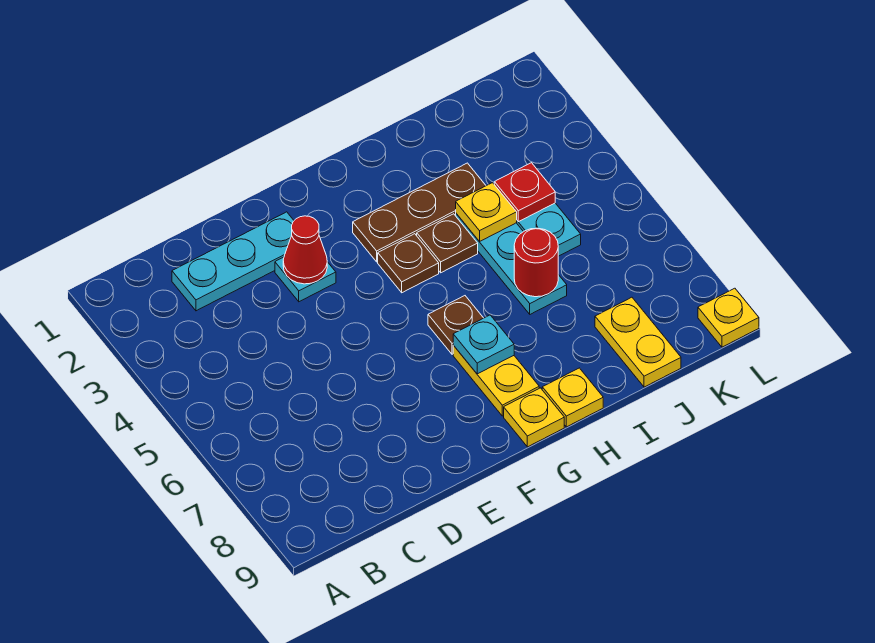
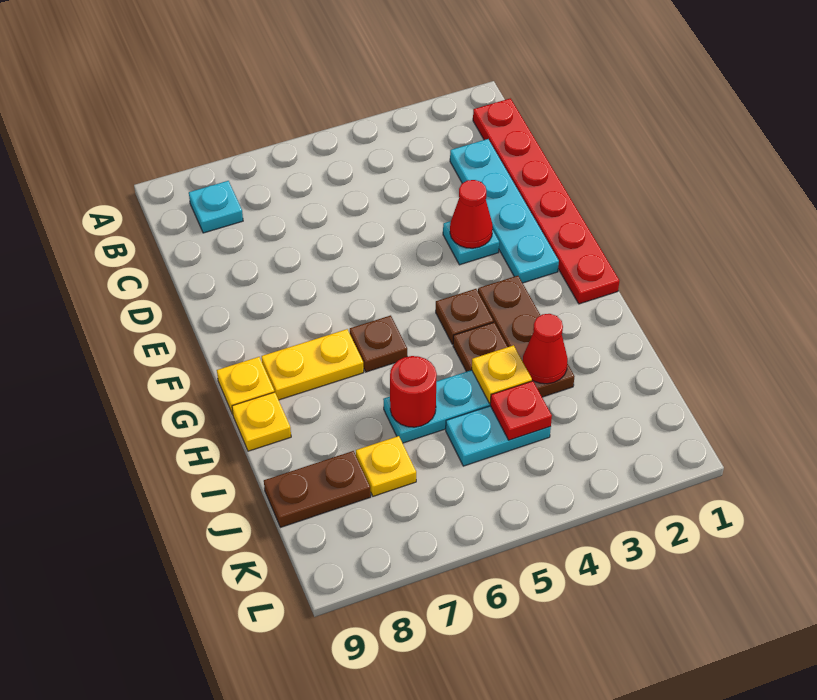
none -> red 1x6 plate [473,98,619,304]
cyan 1x3 plate [172,212,294,311] -> cyan 1x4 plate [450,139,559,283]
cyan 1x1 plate [453,315,514,374] -> cyan 1x1 plate moved to [189,181,243,233]
none -> red 1x1 cone [523,314,568,384]
yellow 1x2 plate [595,297,681,387] -> brown 1x2 plate [264,451,371,527]
yellow 1x1 plate [698,288,759,347] -> yellow 1x1 plate moved to [356,436,416,496]

